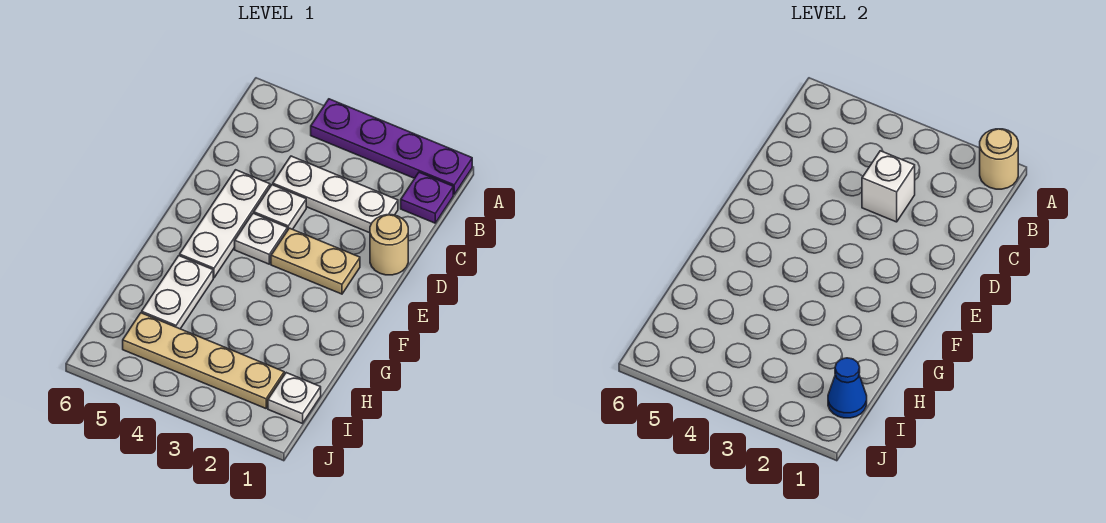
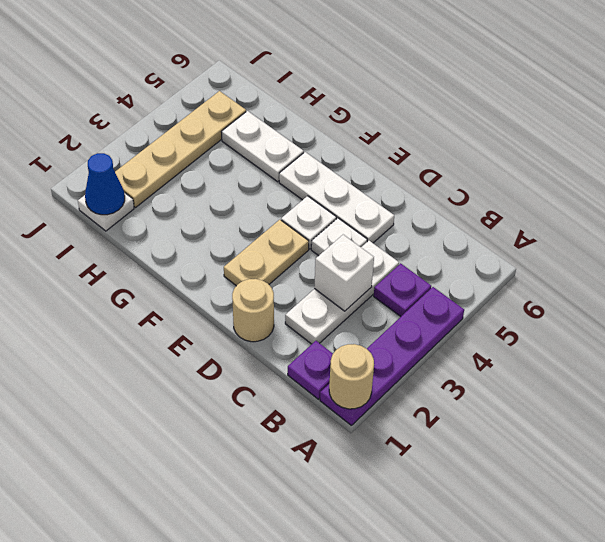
none -> purple 1x1 plate [374,263,431,317]

